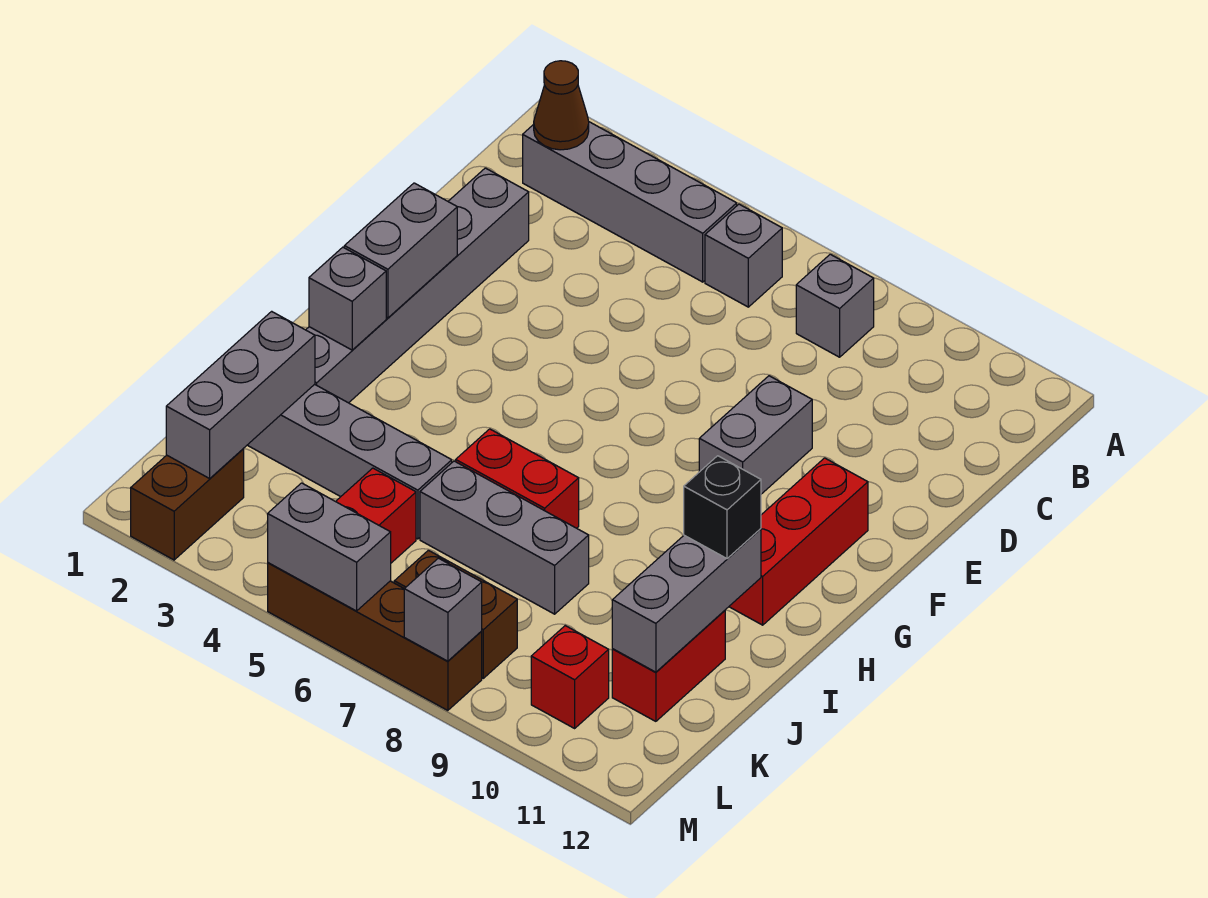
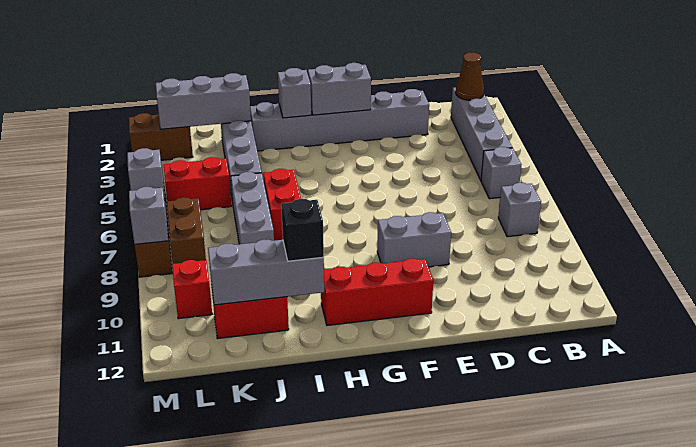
grey 1x2 brick [268,483,391,611] -> grey 1x1 brick [127,148,165,200]

